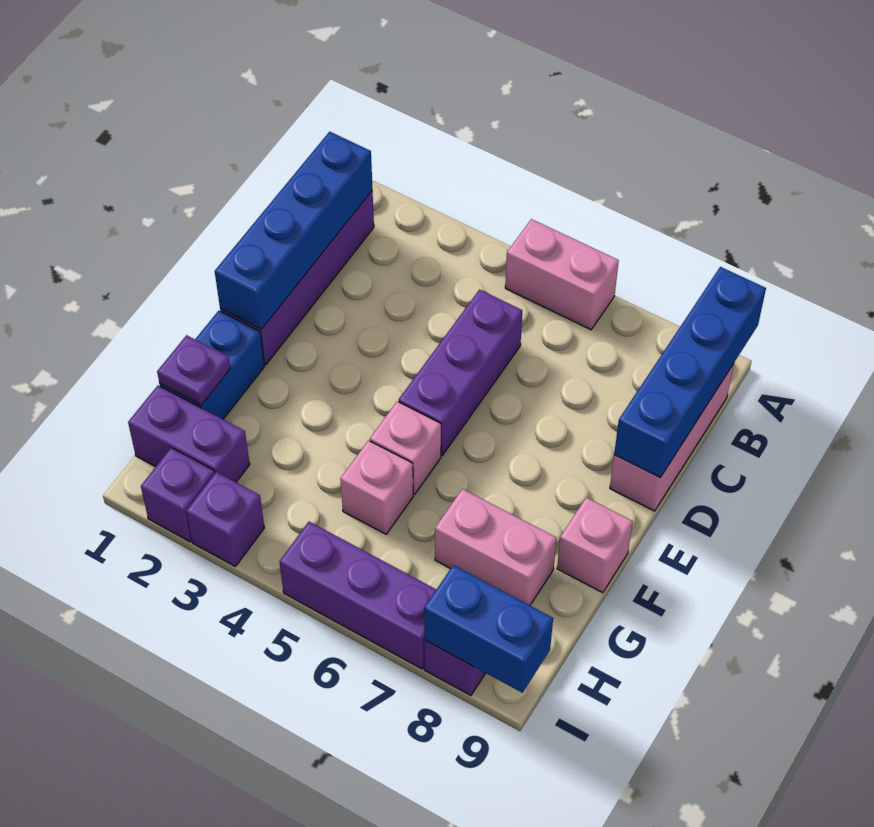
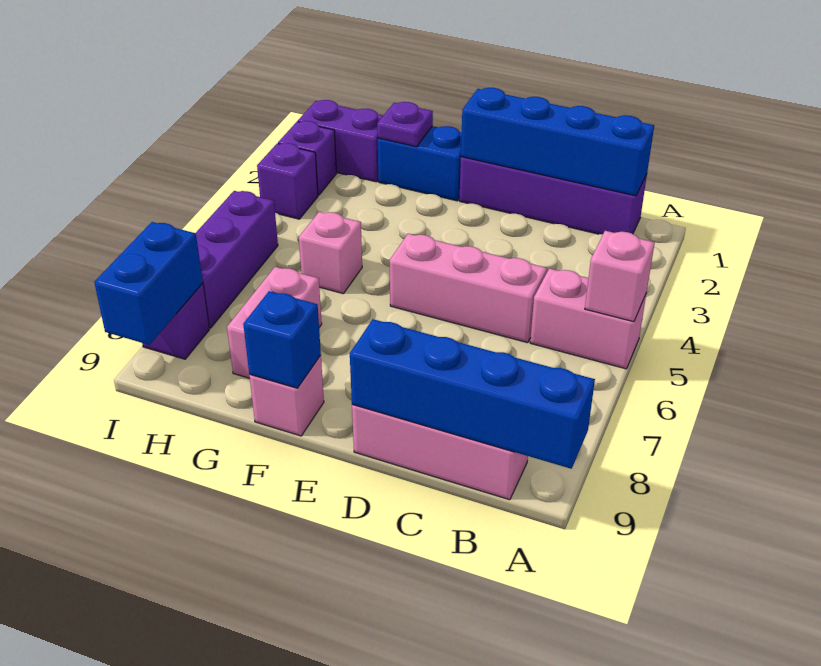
pink 1x2 brick [505,219,619,330] -> pink 1x2 brick turned to [530,268,646,369]
purple 1x3 brick [399,290,522,455] -> pink 1x3 brick [390,234,547,343]
pink 1x1 brick [370,401,441,494] -> pink 1x1 brick moved to [585,231,655,322]
none -> blue 1x1 brick [243,291,321,388]
purple 1x2 brick [128,385,250,482] -> purple 1x2 brick turned to [298,100,383,182]

